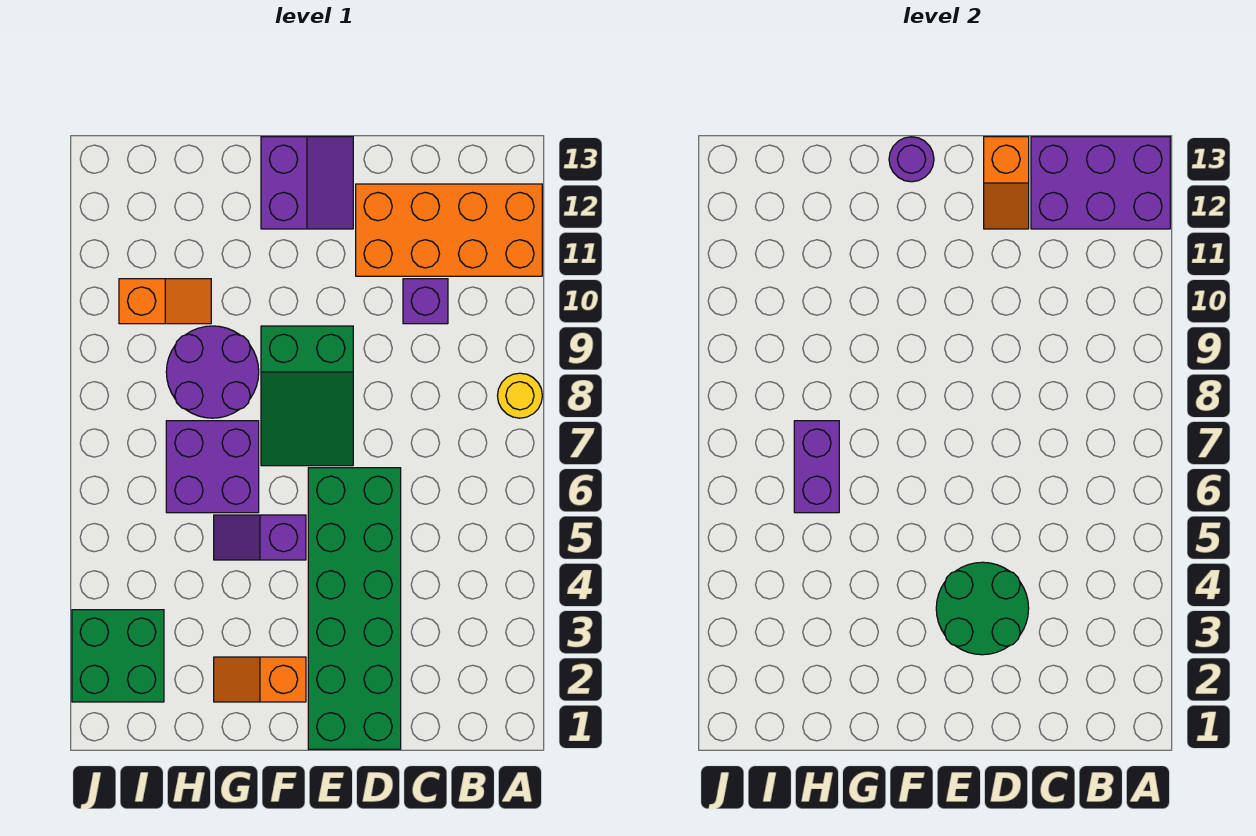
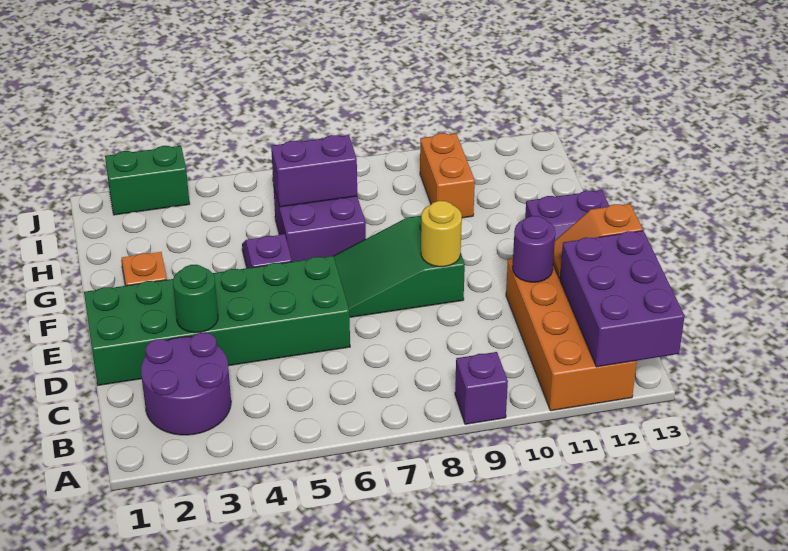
yellow 1x1 round brick [497,373,542,418] -> yellow 1x1 round brick moved to [421,201,462,267]
purple 1x1 brick [403,279,448,324] -> purple 1x1 brick moved to [455,352,508,424]
green 2x2 round brick [936,562,1029,655] -> green 1x1 round brick [173,265,218,333]
purple 1x1 round brick [889,137,934,182] -> purple 1x1 round brick moved to [512,216,555,282]
purple 2x2 round brick [166,326,259,418] -> purple 2x2 round brick moved to [141,333,231,435]
orange 1x2 slope [119,279,211,324] -> orange 1x2 brick [420,133,475,218]
green 2x2 brick [72,610,164,702] -> green 1x2 brick [105,146,190,215]

